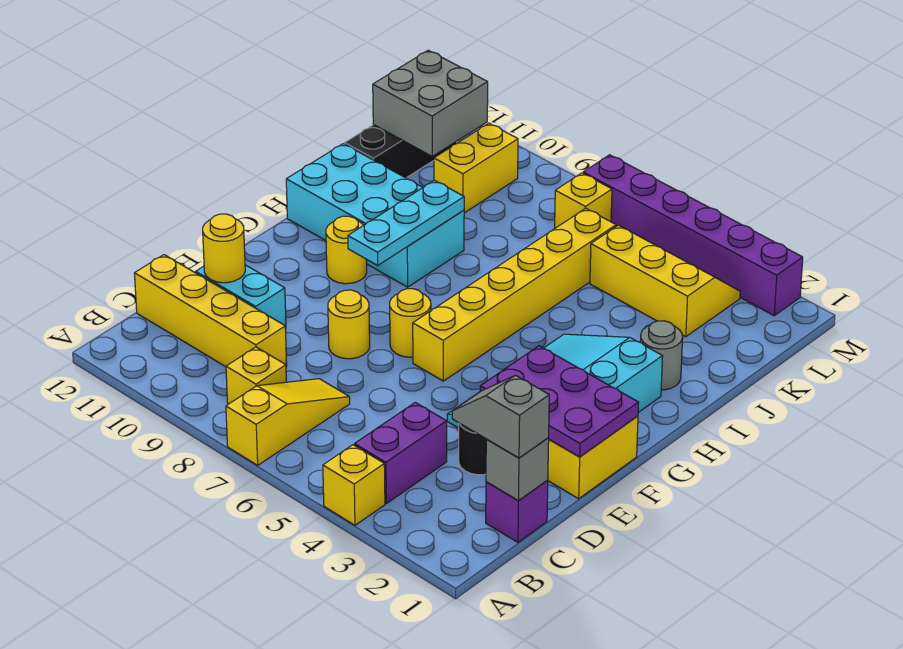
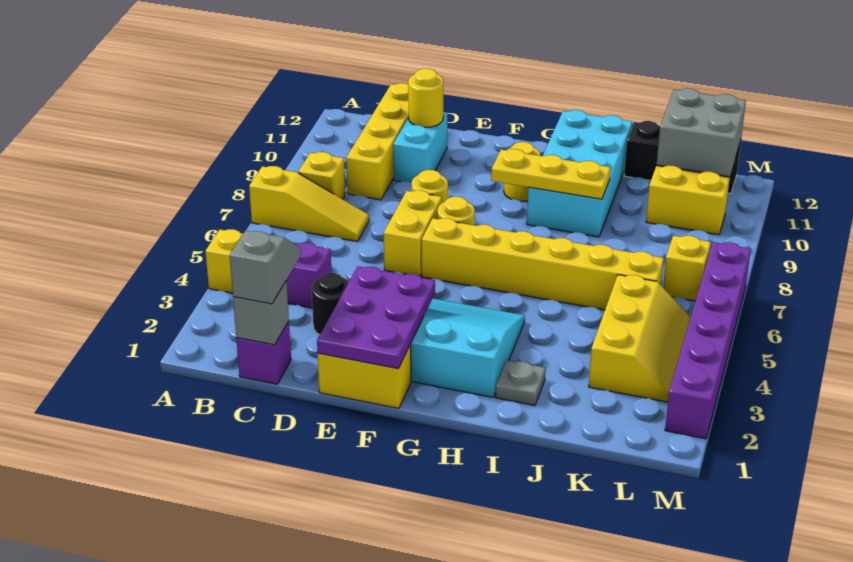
none -> yellow 1x2 brick [384,190,442,276]
cyan 1x3 plate [348,180,464,265] -> yellow 1x3 plate [491,149,610,199]
grey 1x1 round brick [640,321,683,390] -> grey 1x1 plate [496,360,545,405]

